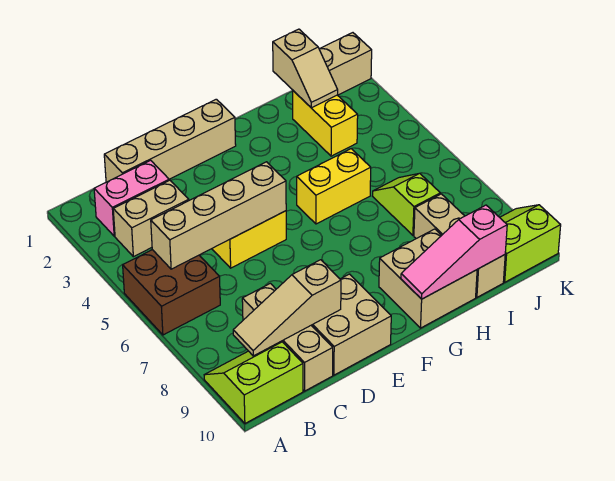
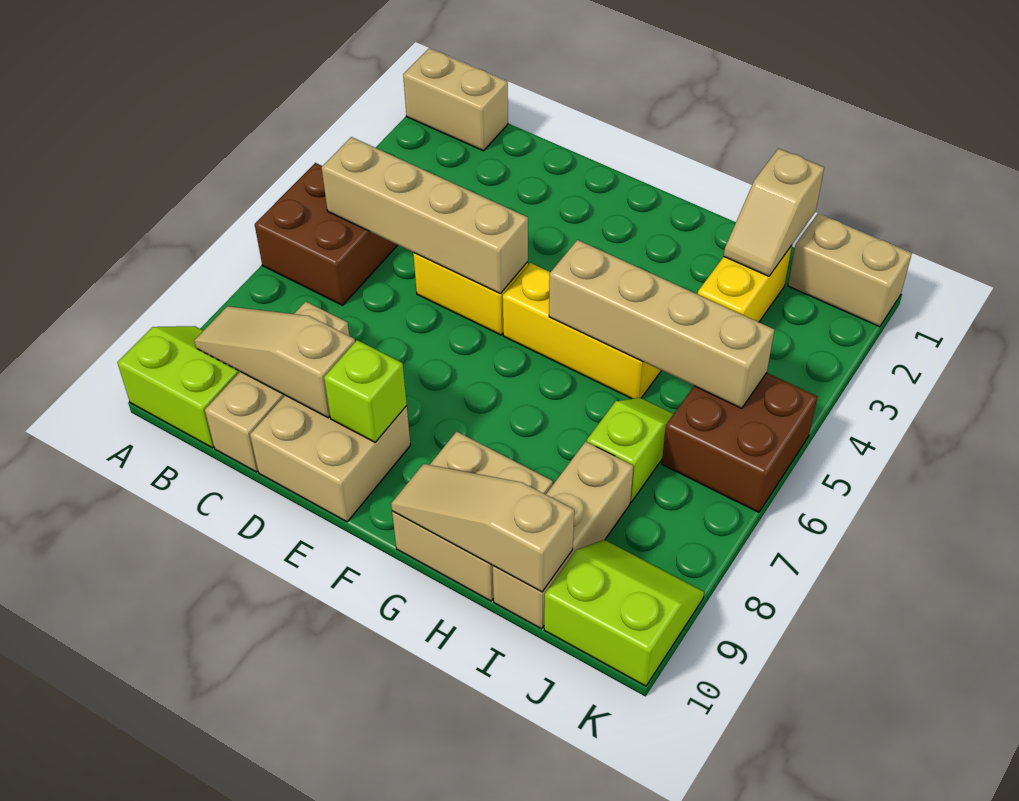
pink 1x2 brick [94,160,169,236] -> none
tan 1x2 brick [113,180,189,257] -> tan 1x2 brick moved to [403,48,508,151]
tan 1x4 brick [104,99,236,182] -> tan 1x4 brick moved to [549,240,774,408]
none -> lime 1x1 brick [324,340,407,442]
yellow 1x2 brick [297,149,371,224] -> yellow 1x3 brick [503,263,661,399]
pink 1x3 slope [401,205,507,299] -> tan 1x3 slope [391,464,574,592]
none -> brown 2x2 brick [662,373,817,512]

